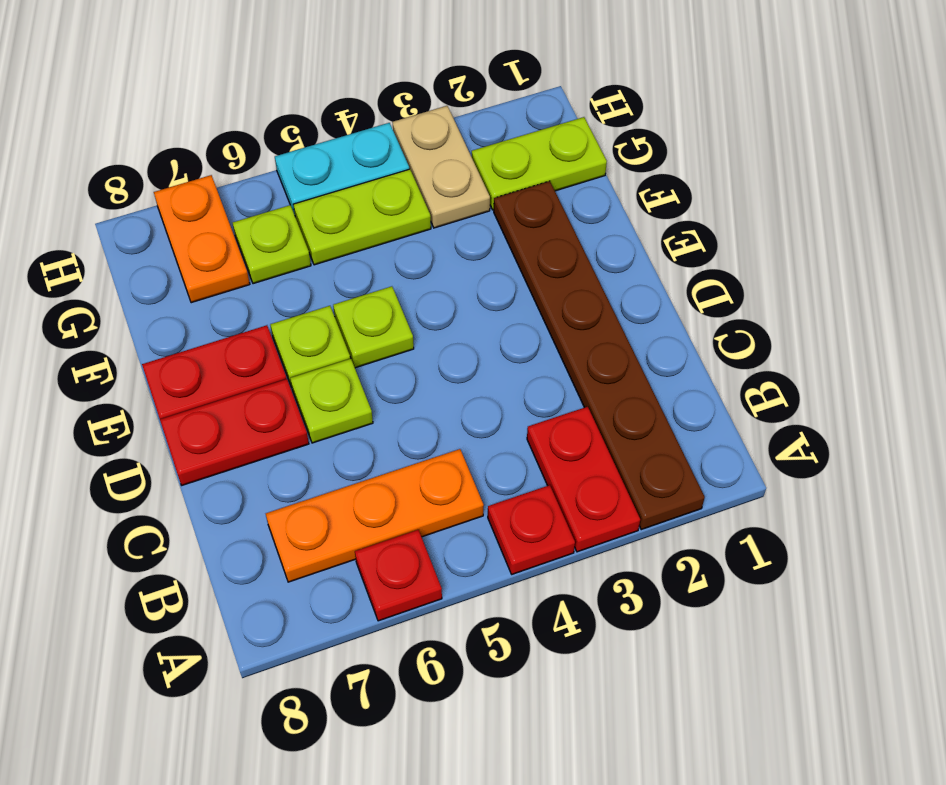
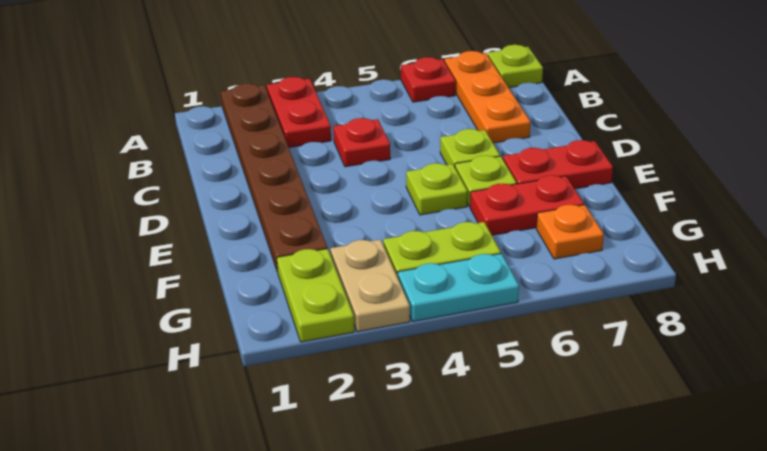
red 1x1 plate [488,485,575,574] -> red 1x1 plate moved to [333,118,390,167]
orange 1x3 plate [266,449,484,582] -> orange 1x3 plate turned to [445,51,531,143]
red 1x2 plate [160,379,309,485] -> red 1x2 plate moved to [470,175,584,235]
lime 1x2 plate [472,117,607,210] -> lime 1x2 plate turned to [277,249,354,342]
lime 1x1 plate [233,205,311,284] -> lime 1x1 plate moved to [488,45,543,88]
orange 1x2 plate [154,175,250,303] -> orange 1x1 plate [536,205,604,259]

